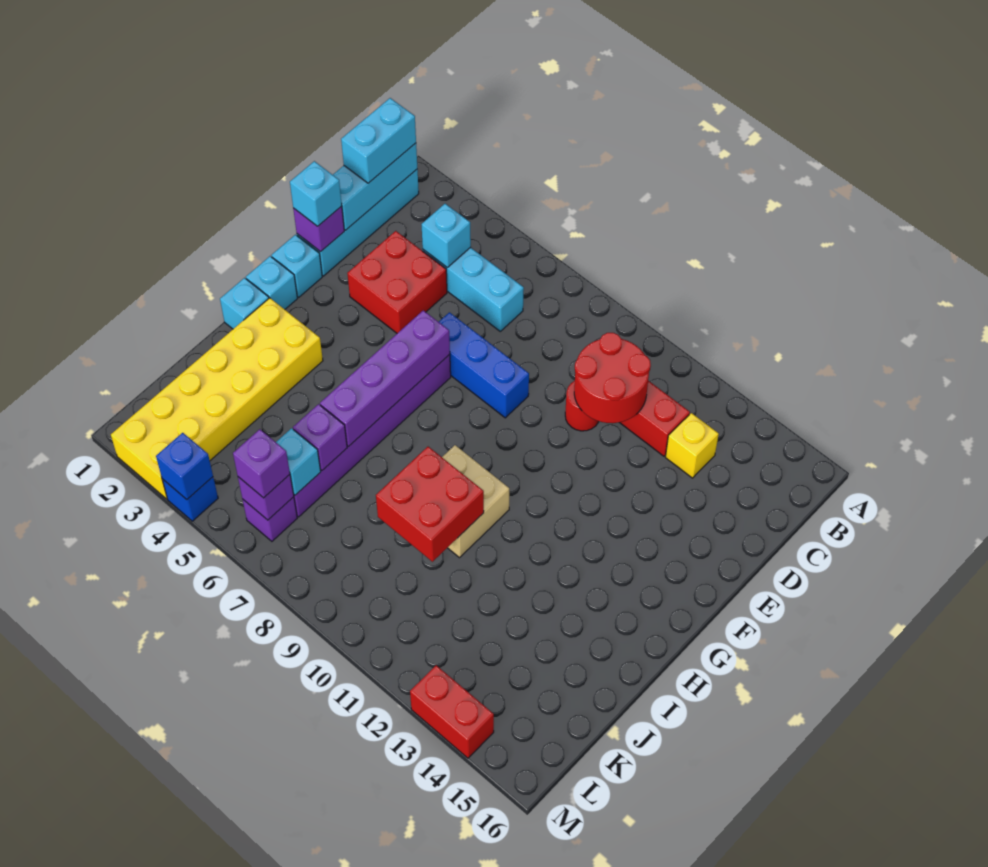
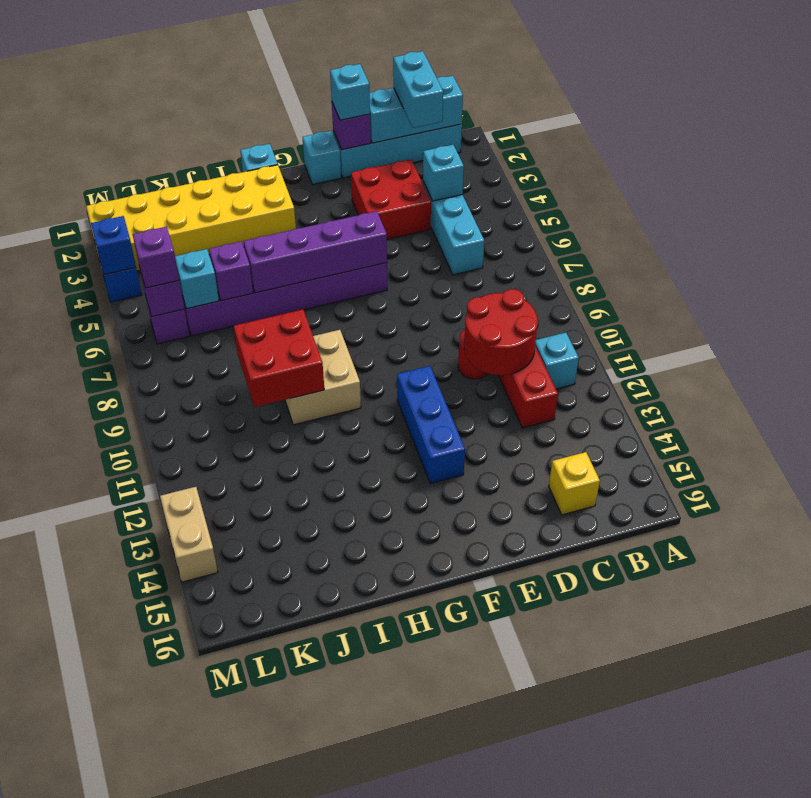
cyan 1x2 brick [341,98,416,183] -> cyan 1x2 brick turned to [393,51,443,128]
yellow 1x1 brick [665,413,719,478] -> yellow 1x1 brick moved to [549,452,600,515]
blue 1x3 brick [439,312,529,418] -> blue 1x3 brick moved to [397,366,465,483]
cyan 1x1 brick [246,256,297,309] -> cyan 1x1 brick moved to [535,333,579,389]
red 1x2 brick [410,665,494,758] -> tan 1x2 brick [160,487,218,582]

